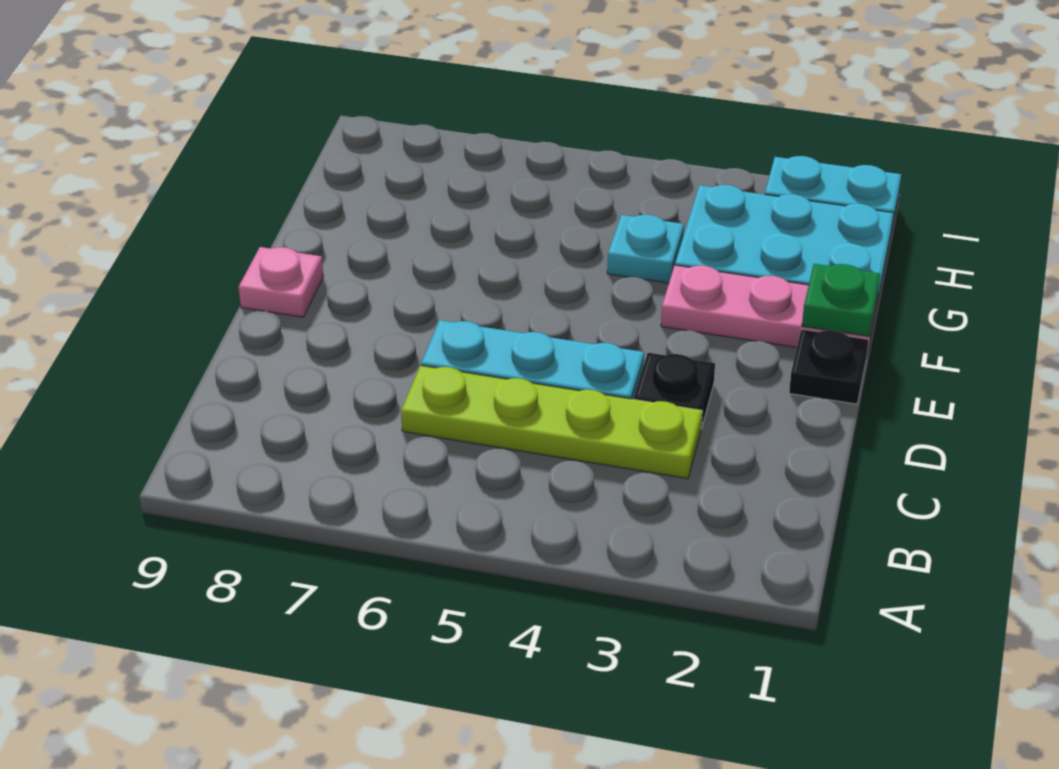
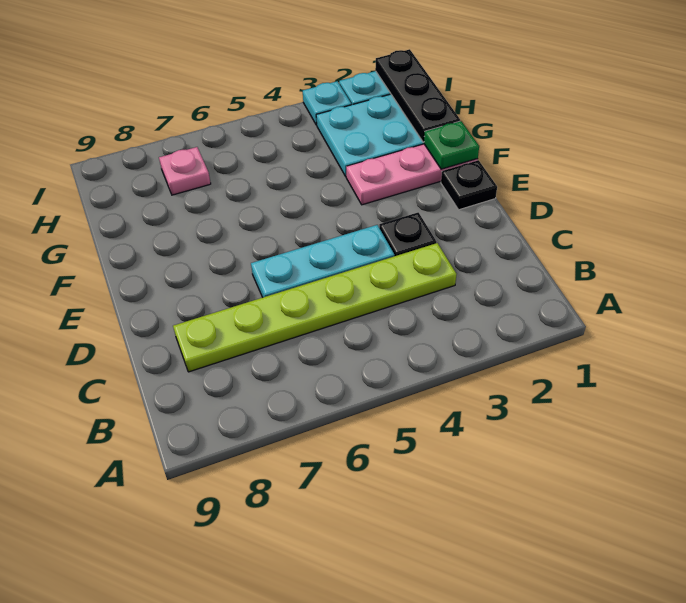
lime 1x4 plate [401,365,702,479] -> lime 1x6 plate [173,243,457,372]
pink 1x1 plate [239,247,323,317] -> pink 1x1 plate moved to [159,147,211,195]
none -> black 1x3 plate [375,49,460,142]
cyan 1x1 plate [607,215,684,283] -> cyan 1x1 plate moved to [303,81,351,125]

